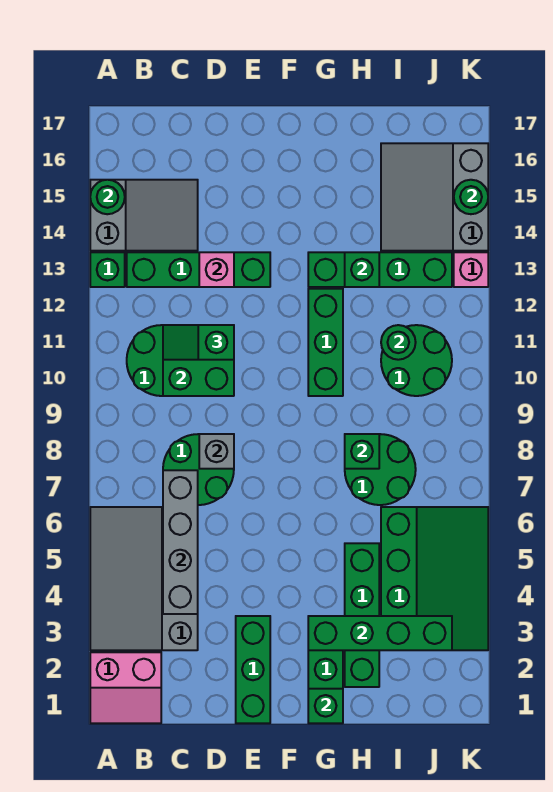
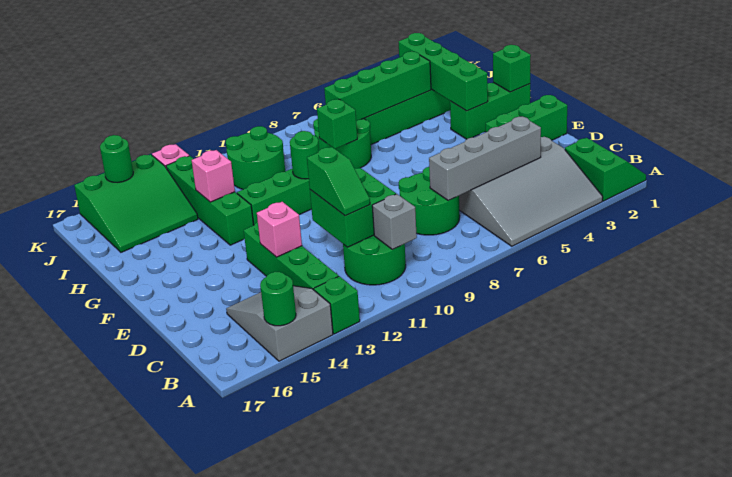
pink 2x2 slope [90,652,161,723] -> green 2x2 slope [565,138,646,201]
grey 1x1 brick [199,434,234,469] -> grey 1x1 brick moved to [372,194,417,250]
green 1x4 brick [345,543,379,687] -> green 1x4 brick moved to [324,51,431,120]
green 1x1 brick [345,252,379,287] -> pink 1x1 brick [191,150,235,202]
green 1x1 round brick [381,325,416,360] -> green 1x1 round brick moved to [290,131,319,179]
grey 3x3 slope [381,143,488,251] -> green 3x3 slope [74,154,198,252]

